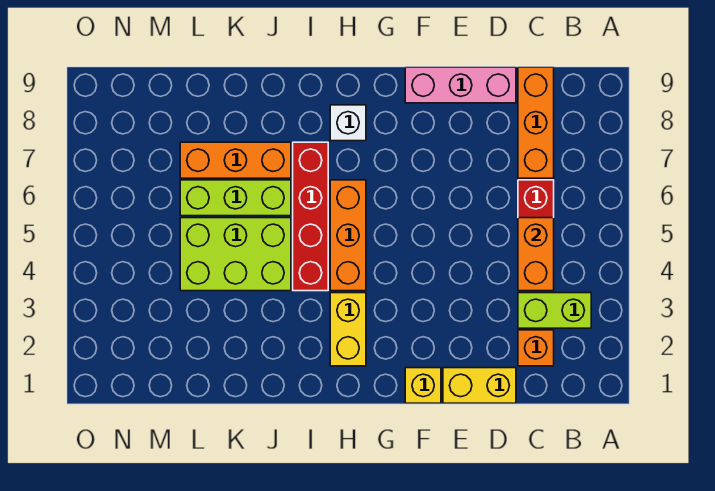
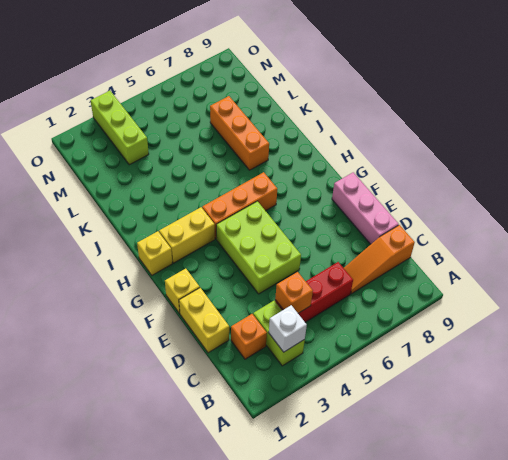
orange 1x2 brick [518,218,554,291] -> orange 1x1 brick [275,272,313,313]
orange 1x3 brick [518,67,554,178] -> orange 1x3 slope [344,225,415,294]
none -> yellow 1x1 brick [137,231,172,275]
white 1x1 brick [330,105,366,141] -> white 1x1 brick moved to [269,305,307,352]
red 1x4 brick [293,142,328,291] -> none
lime 2x3 brick [180,218,291,291] -> lime 2x3 brick moved to [216,201,301,294]
lime 1x3 brick [180,180,291,216] -> lime 1x3 brick moved to [91,91,149,165]

